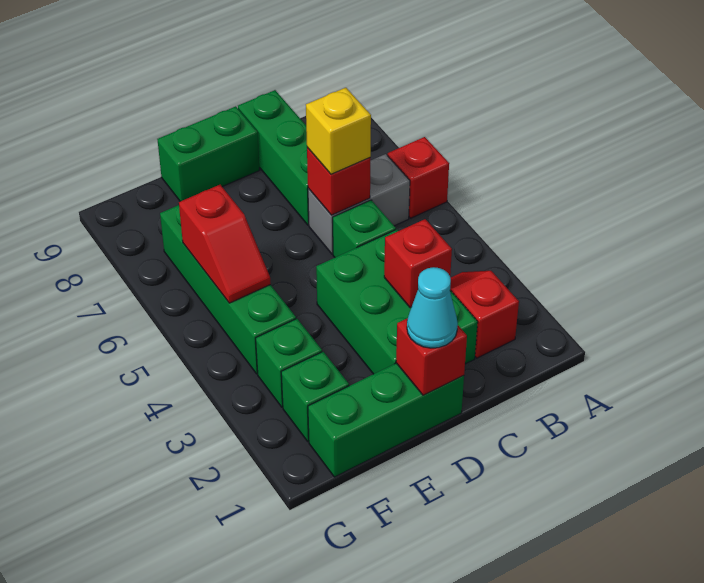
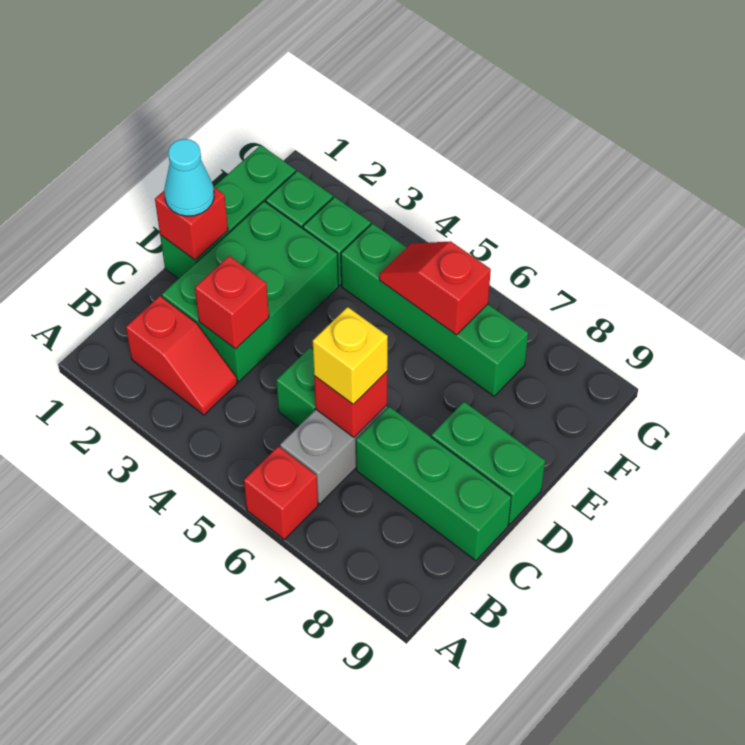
green 2x3 brick [316,230,478,374] -> green 2x3 brick turned to [162,201,338,382]
green 1x2 brick [157,106,259,201] -> green 1x2 brick turned to [431,402,545,525]

